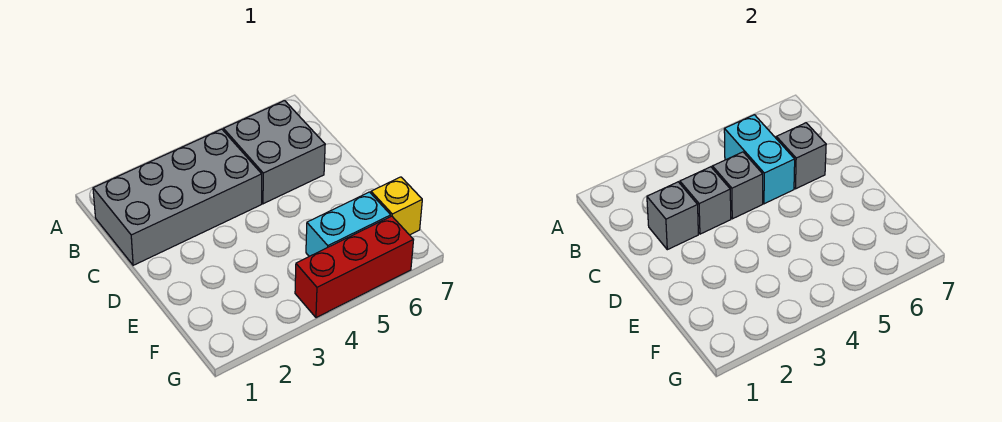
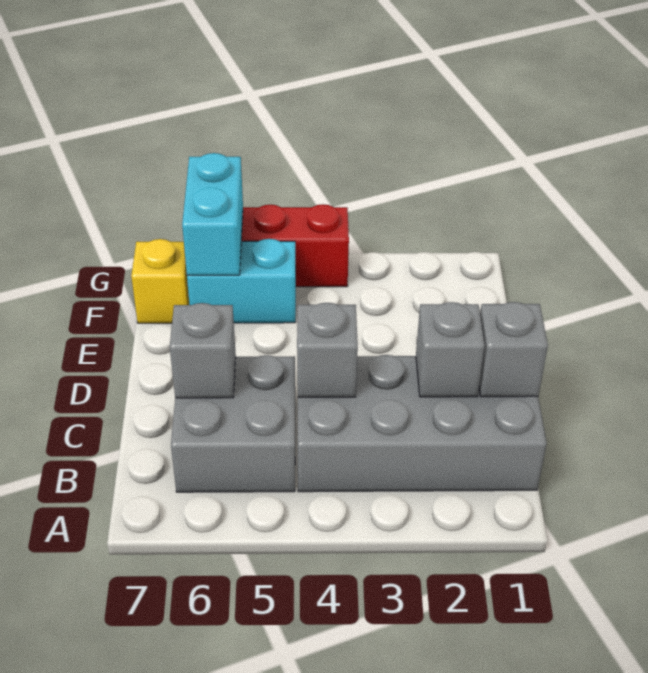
cyan 1x2 brick [724,115,795,204] -> cyan 1x2 brick moved to [182,153,243,275]
grey 1x1 brick [680,167,731,234] -> grey 1x1 brick moved to [479,302,548,397]

